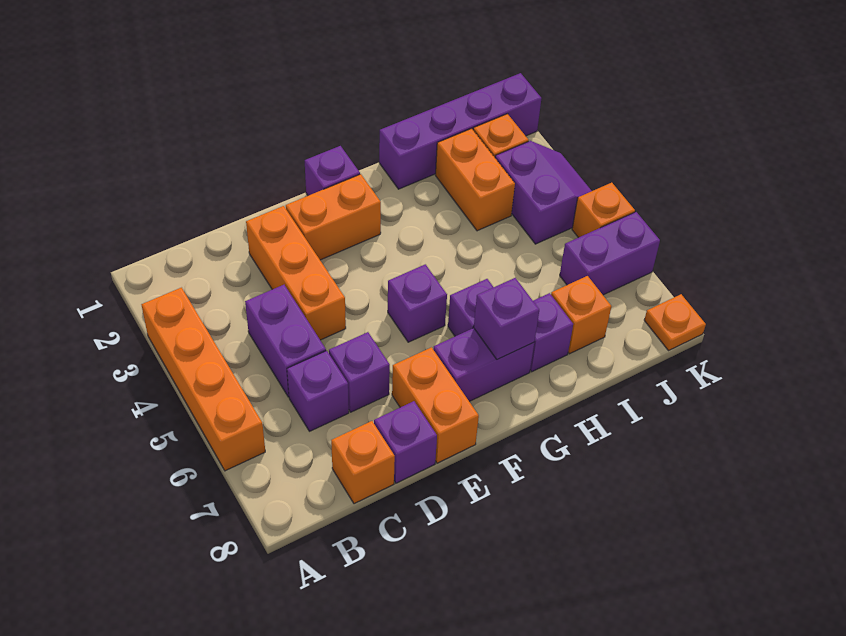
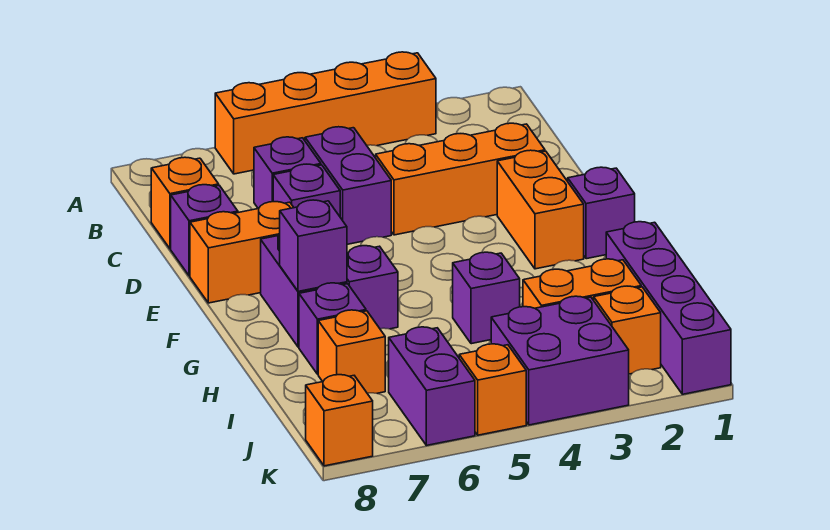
purple 1x2 brick [245,285,326,397] -> purple 1x2 brick turned to [305,127,391,244]
purple 1x1 brick [388,264,447,342] -> purple 1x1 brick moved to [453,252,520,344]
purple 2x2 slope [495,141,591,244] -> purple 2x2 brick [491,296,629,425]
orange 1x1 plate [644,294,706,350] -> orange 1x1 brick [306,375,373,466]

